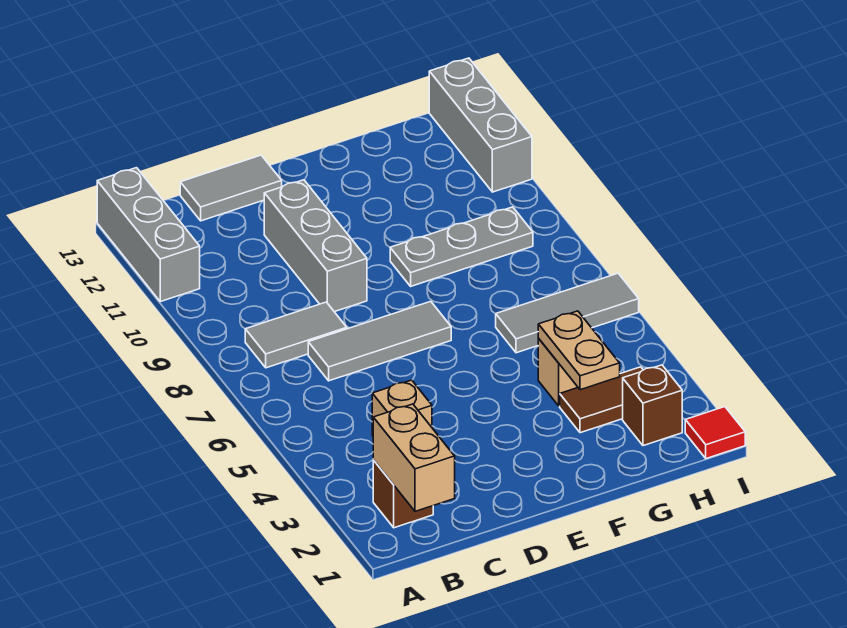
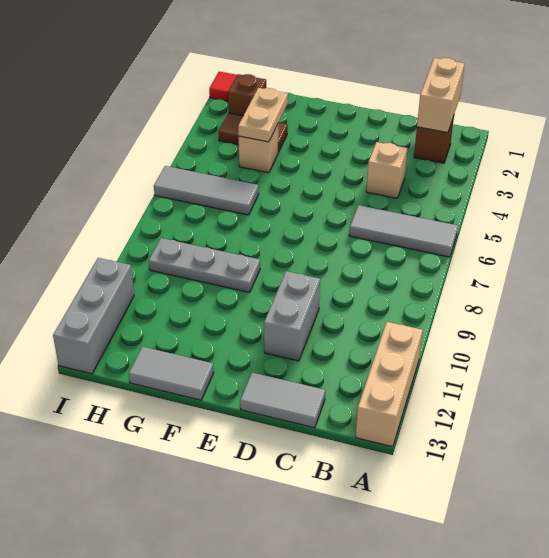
grey 1x3 brick [97,168,200,302] -> tan 1x3 brick [356,322,423,447]
grey 1x2 tile [245,302,347,368] -> grey 1x2 tile moved to [129,347,214,400]
grey 1x3 tile [308,301,451,381] -> grey 1x3 tile moved to [349,205,458,257]
grey 1x3 brick [264,180,367,312] -> grey 1x2 brick [264,271,320,361]

